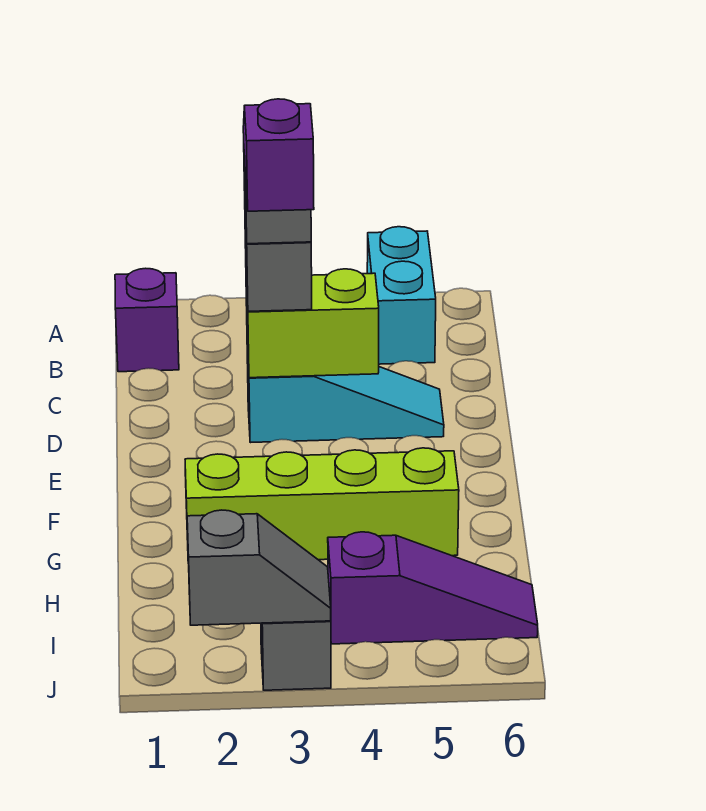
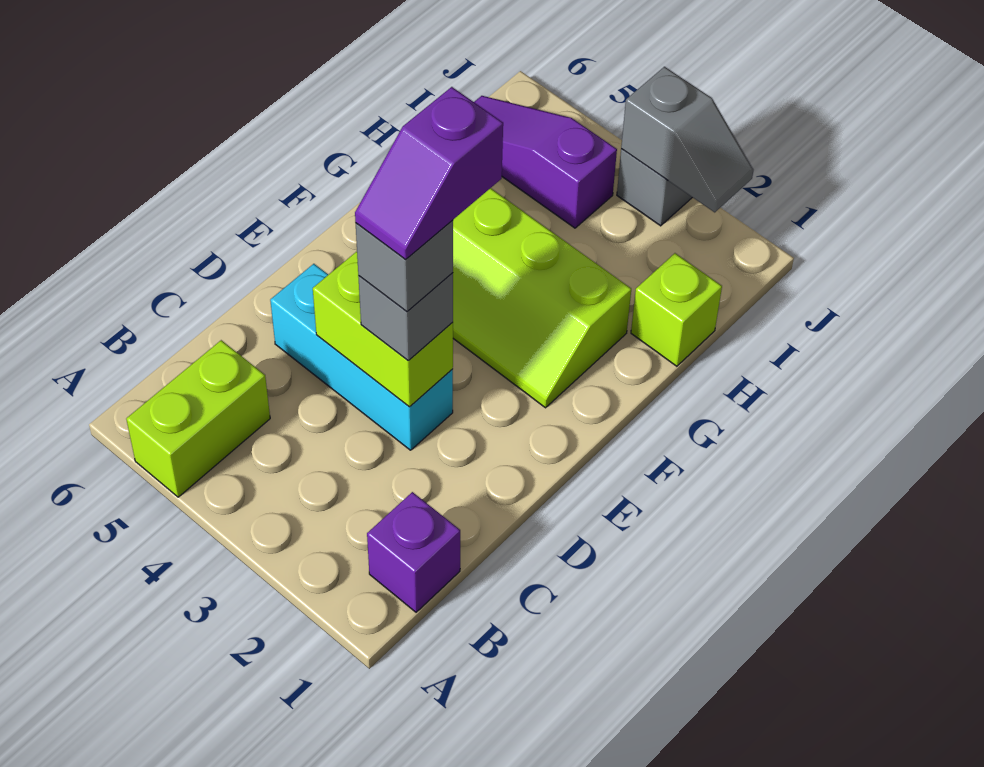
cyan 1x2 brick [367,227,436,364] -> lime 1x2 brick [126,340,270,497]
cyan 1x3 slope [247,350,444,443] -> cyan 1x3 brick [270,264,453,450]
none -> lime 1x1 brick [631,253,722,366]
grey 1x2 slope [187,510,331,625] -> grey 1x2 slope turned to [621,67,753,212]

